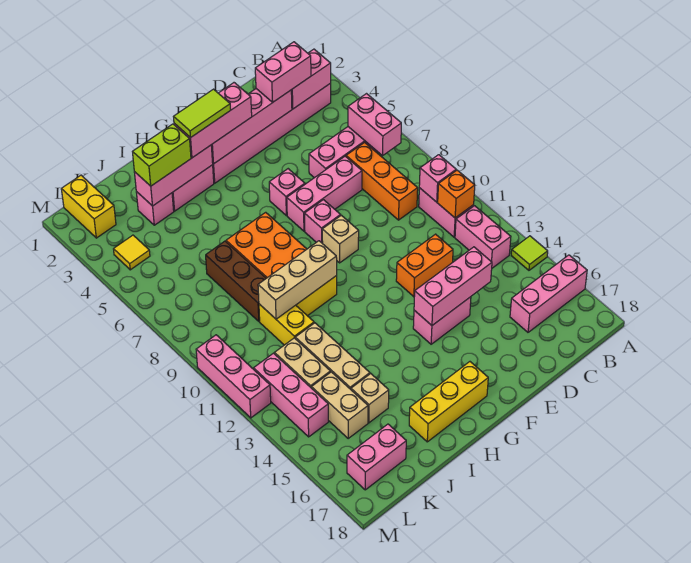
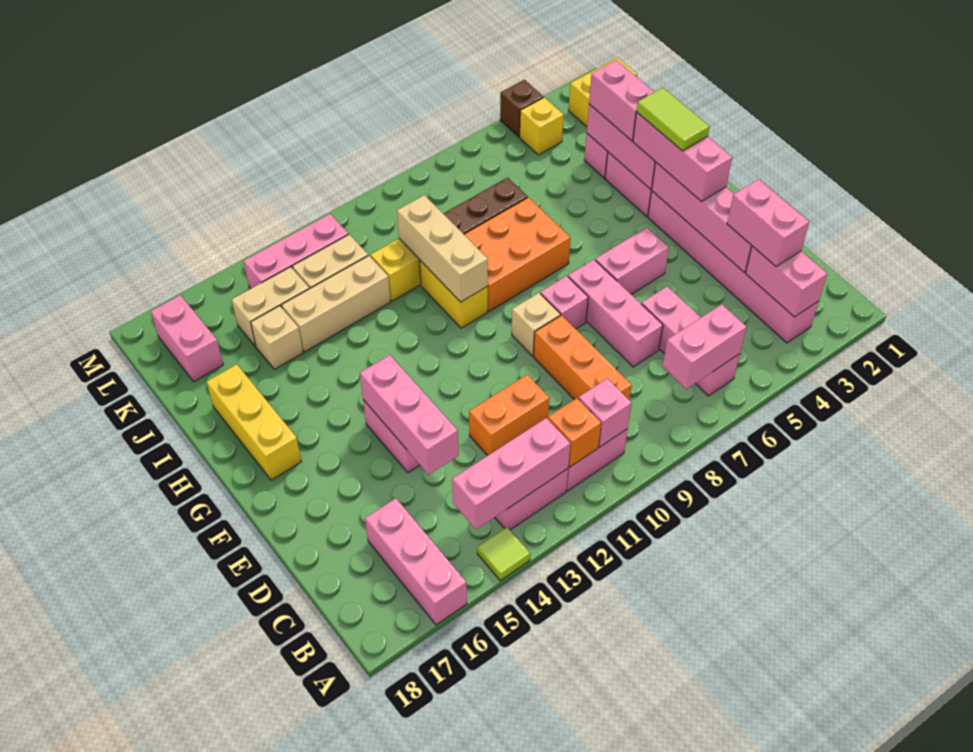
orange 1x3 brick [346,142,418,220] -> orange 1x3 brick turned to [534,315,632,400]
orange 1x2 brick [396,234,453,297] -> orange 1x2 brick turned to [469,375,550,456]
pink 1x1 brick [269,169,305,216] -> pink 1x2 brick [595,227,669,295]
lime 1x2 brick [133,124,191,186] -> pink 1x2 brick [589,60,654,141]
yellow 1x1 tile [114,235,150,270] -> yellow 1x1 brick [520,97,564,155]
none -> brown 1x1 brick [500,80,543,137]
pink 1x3 brick [196,335,271,418] -> pink 1x3 brick moved to [452,418,570,529]

